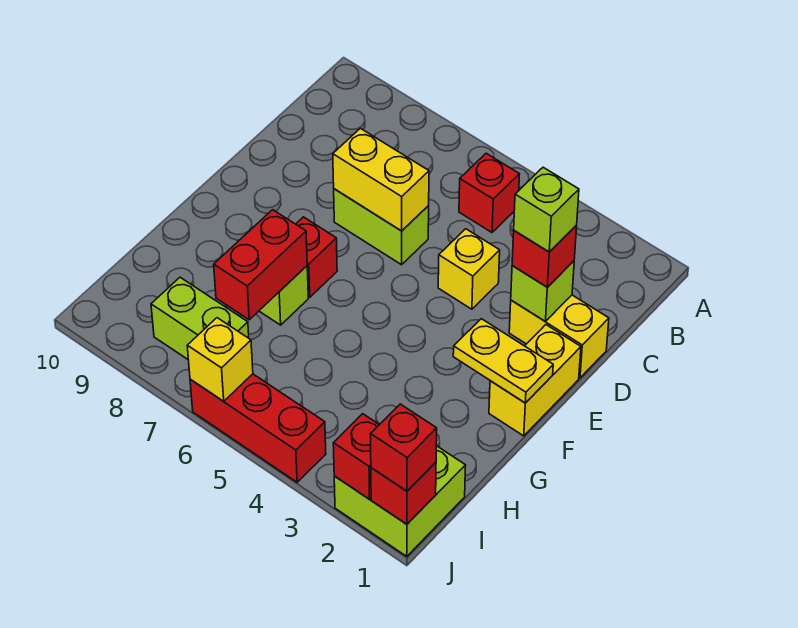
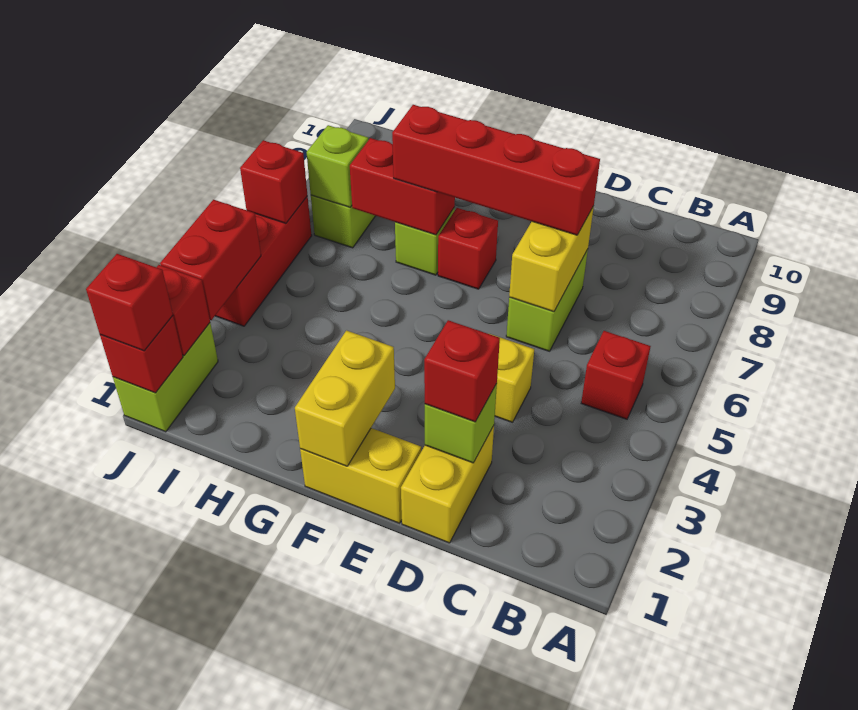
lime 1x1 brick [514,167,579,252] -> lime 1x1 brick moved to [307,125,368,207]
none -> red 1x4 brick [392,105,600,235]
yellow 1x2 plate [453,319,553,403] -> yellow 1x2 brick [295,330,395,466]
lime 2x2 brick [334,446,466,556] -> lime 1x2 brick [113,323,218,432]
none -> red 1x2 brick [160,200,261,320]
yellow 1x1 brick [187,318,253,401] -> red 1x1 brick [240,140,308,223]

